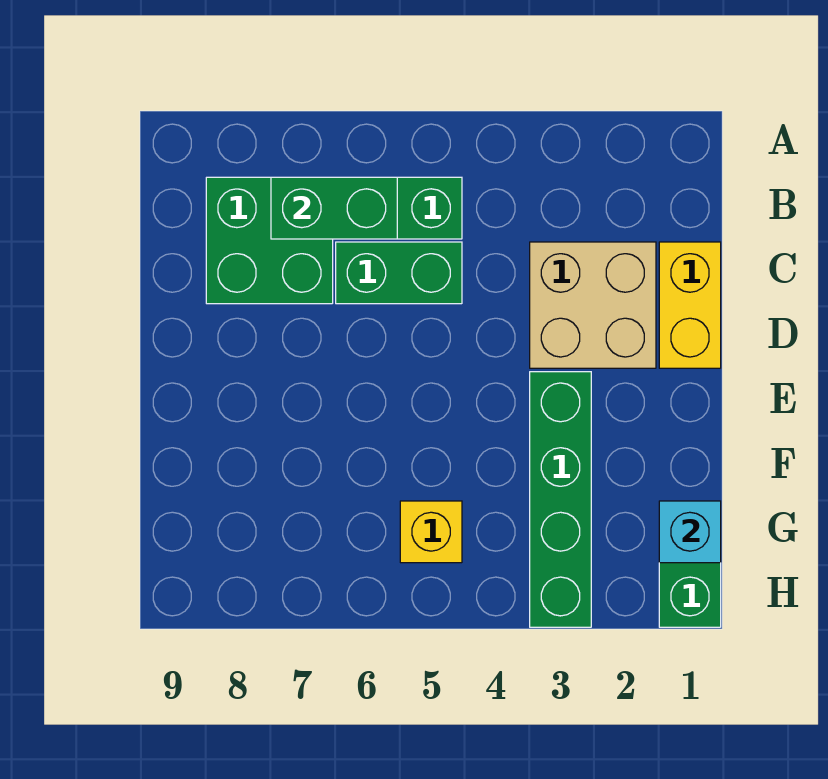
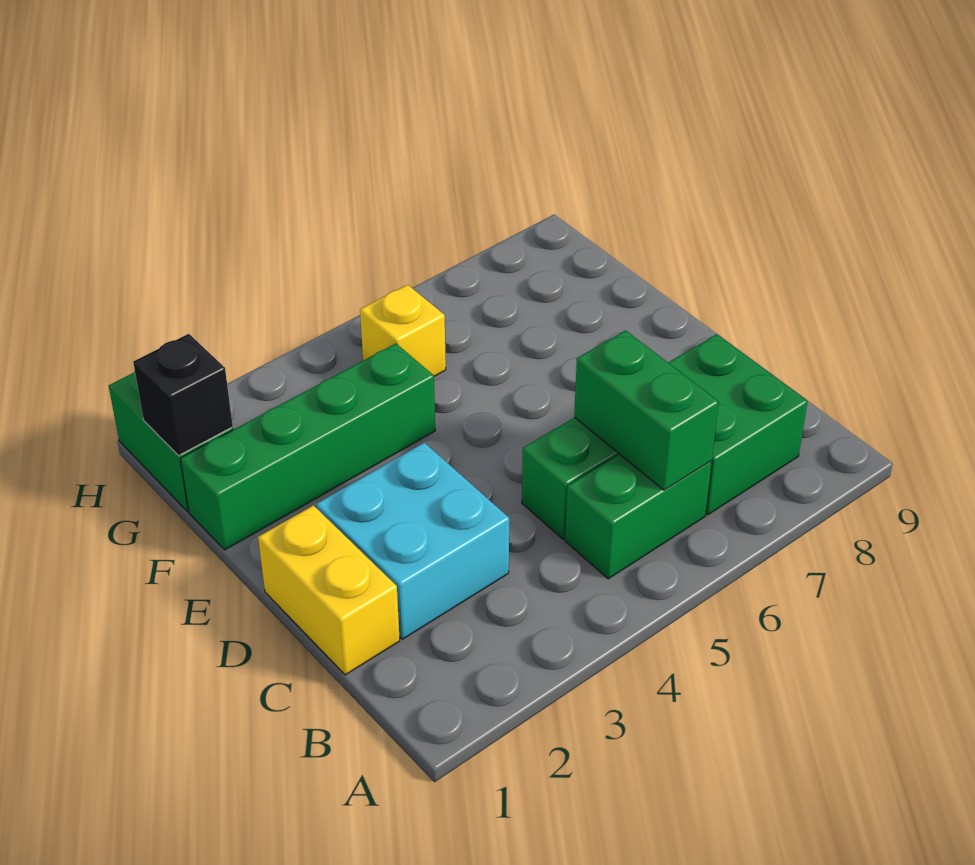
green 1x2 brick [271,177,397,239] -> green 1x2 brick turned to [574,330,719,490]
tan 2x2 brick [530,242,656,368] -> cyan 2x2 brick [316,443,509,639]
green 1x4 brick [530,372,591,627] -> green 1x4 brick turned to [180,343,435,550]
cyan 1x1 brick [659,501,721,563] -> black 1x1 brick [133,334,233,455]

